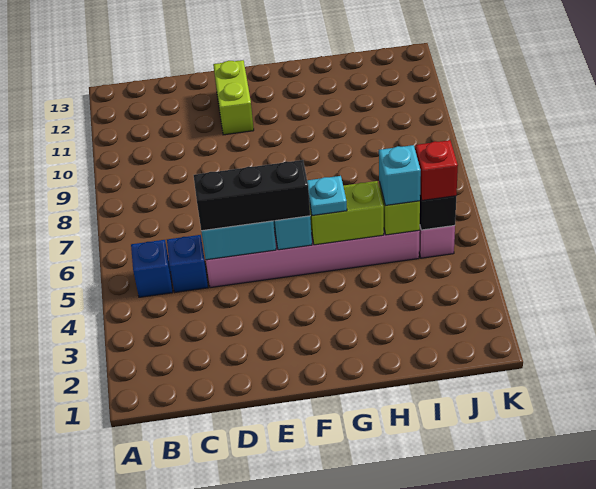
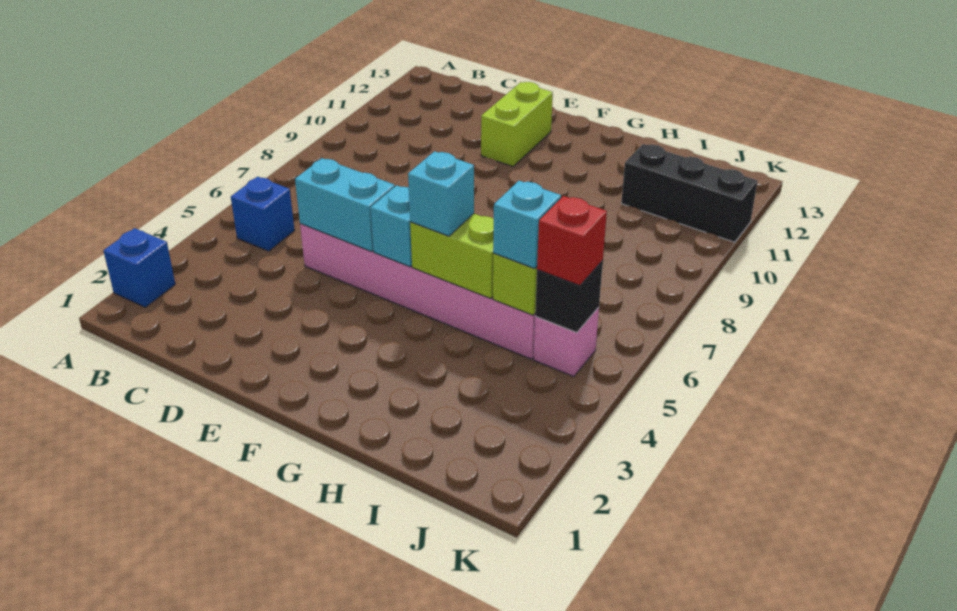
blue 1x1 brick [167,235,208,292] -> blue 1x1 brick moved to [103,228,175,307]
black 1x3 brick [194,160,310,231] -> black 1x3 brick moved to [621,144,758,242]
cyan 1x1 plate [307,176,347,216] -> cyan 1x1 brick [408,151,474,236]

